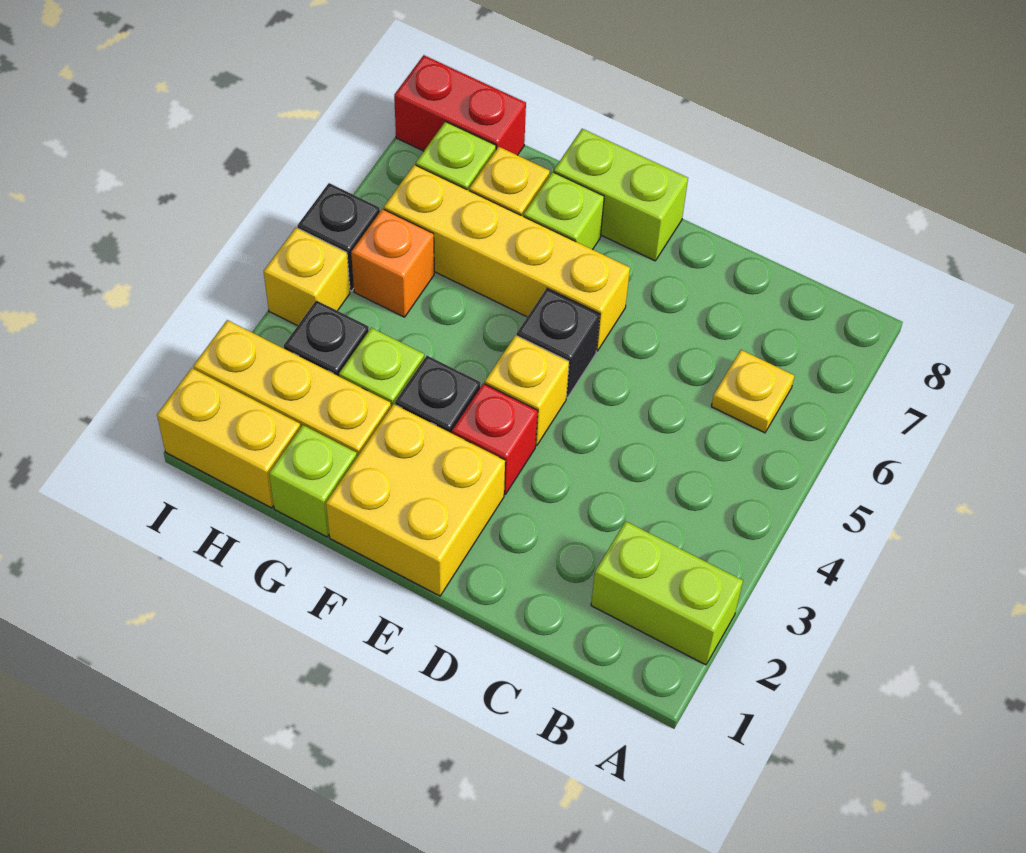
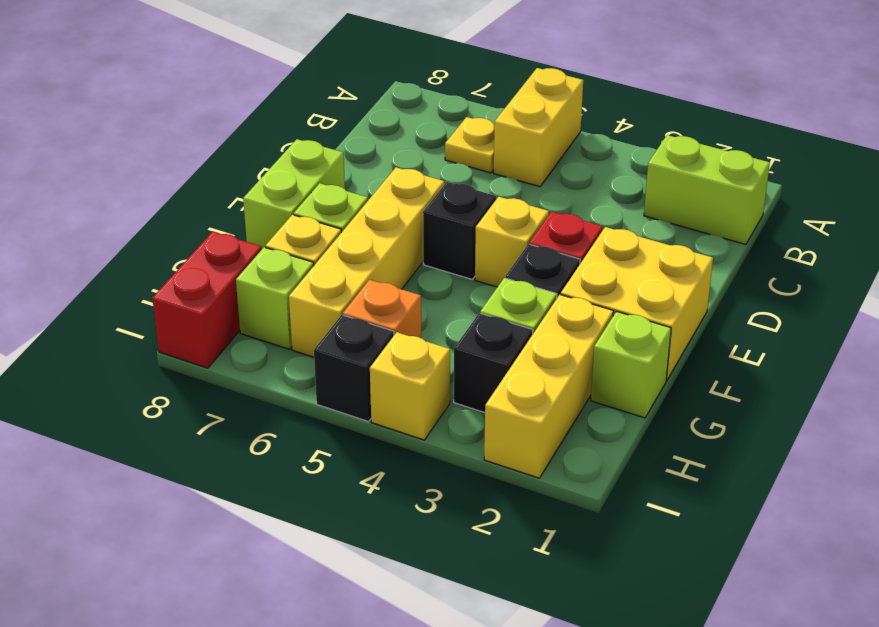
lime 1x2 brick [591,521,743,665] -> lime 1x2 brick turned to [644,135,770,244]
yellow 1x2 brick [157,368,301,508] -> yellow 1x2 brick moved to [493,68,583,187]

